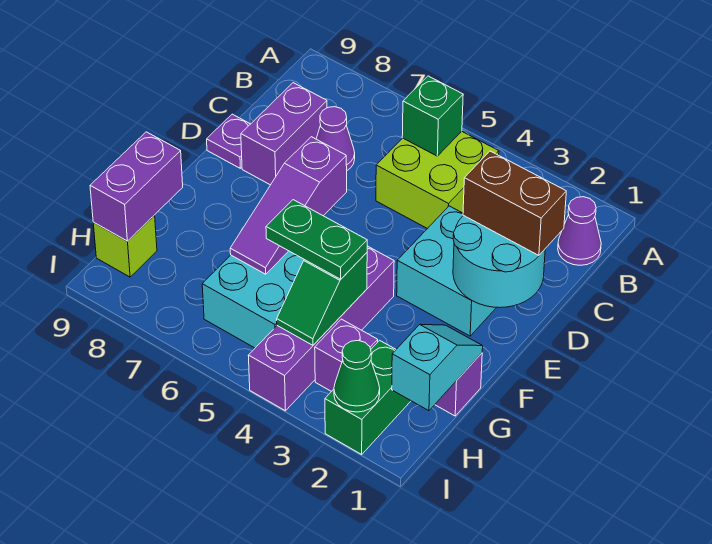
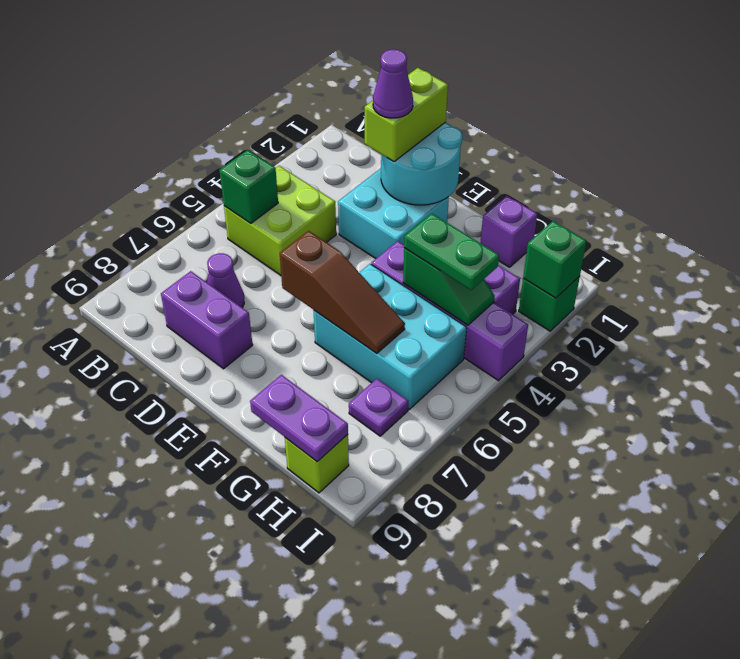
purple 1x1 cone [558,197,601,265] -> purple 1x1 cone moved to [373,49,413,118]
brown 1x2 brick [463,151,566,255] -> lime 1x2 brick [365,68,448,162]
purple 1x1 plate [207,114,250,168] -> purple 1x1 plate moved to [349,379,409,436]
purple 1x3 slope [230,137,347,274] -> brown 1x3 slope [280,231,405,354]
cyan 1x2 slope [392,324,483,411] -> none
green 1x2 plate [266,200,367,279] -> green 1x2 plate turned to [404,214,499,290]
purple 1x2 brick [90,132,183,241] -> purple 1x2 plate [250,375,348,462]
green 1x2 brick [325,340,411,454] -> green 1x1 brick [519,276,580,331]
green 1x1 cone [334,341,380,412] -> green 1x1 brick [523,221,586,298]

